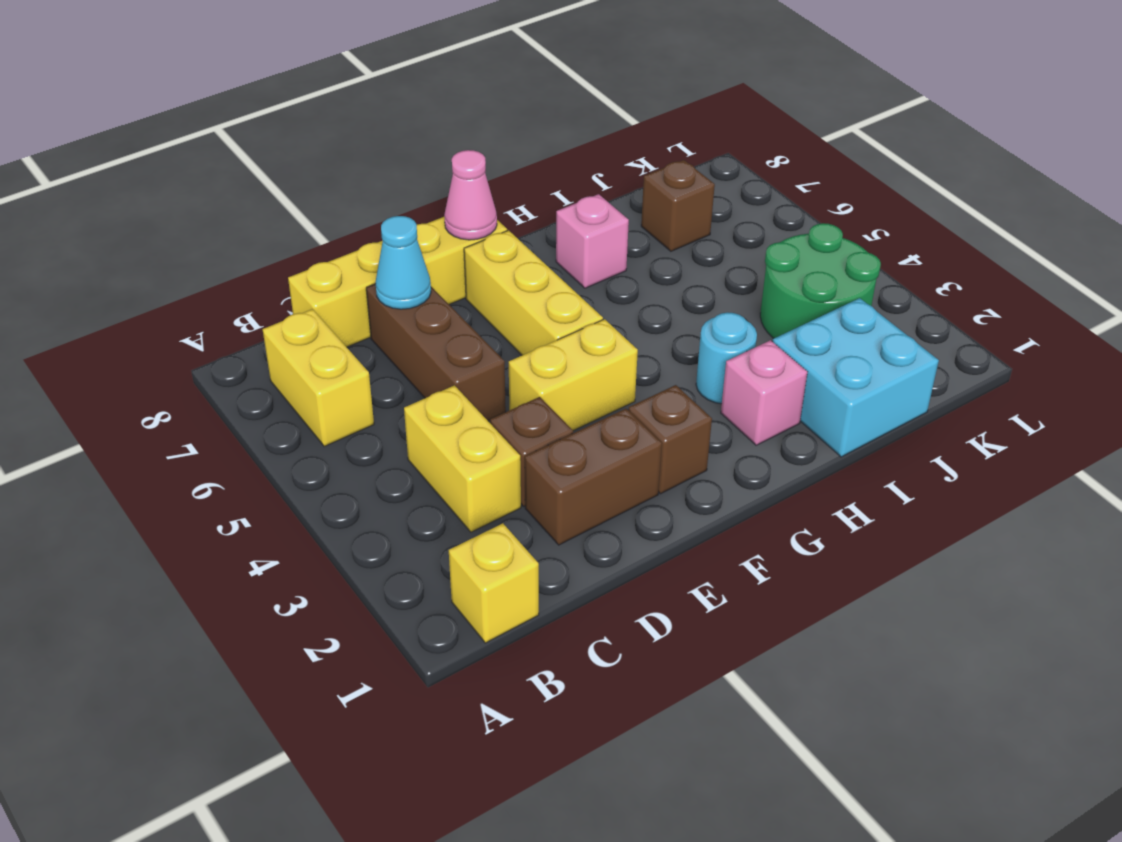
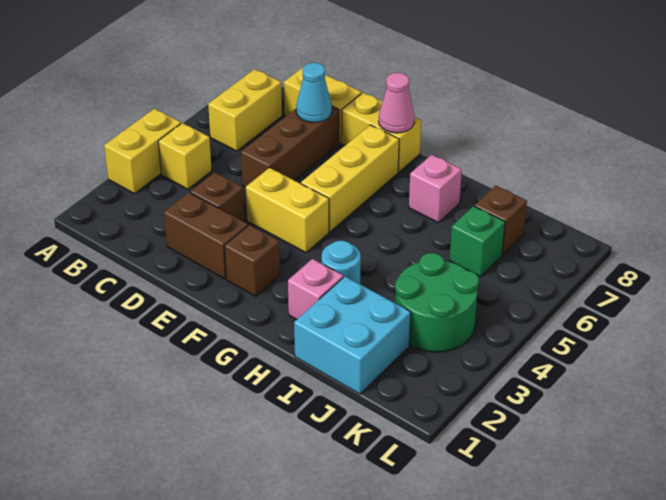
yellow 1x1 brick [449,523,539,643] -> yellow 1x1 brick moved to [158,123,212,189]
yellow 1x2 brick [404,385,521,532] -> yellow 1x2 brick moved to [104,109,181,194]
none -> green 1x1 brick [450,206,505,277]

